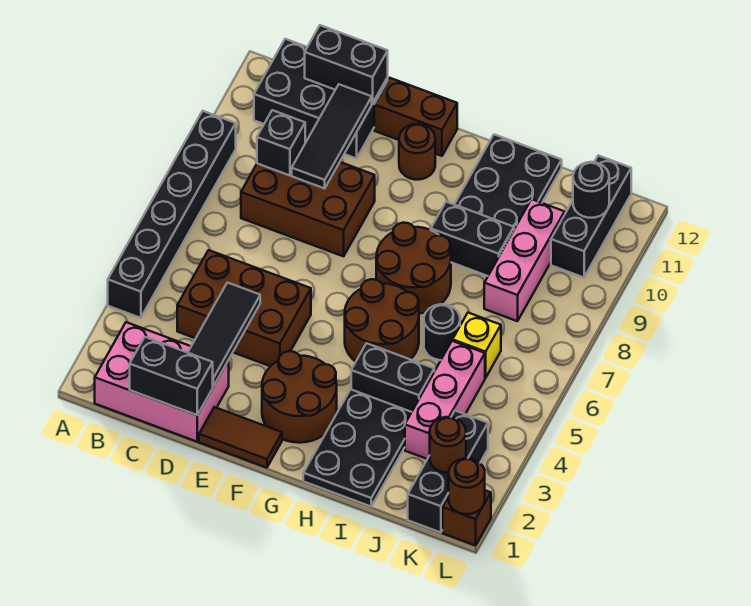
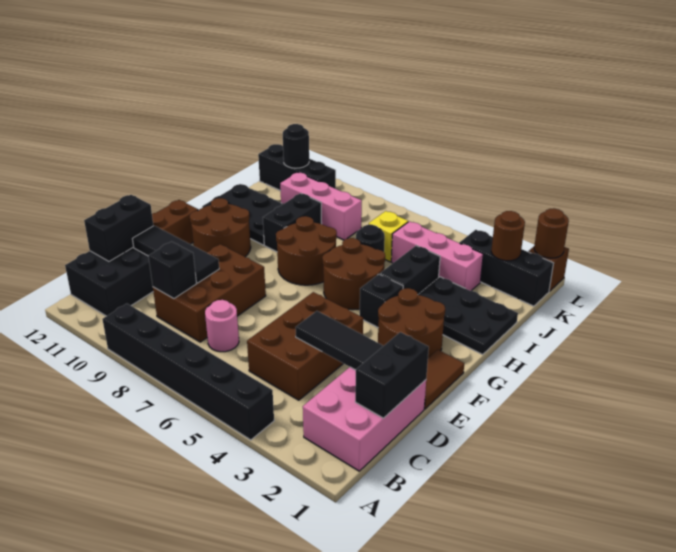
none -> pink 1x1 round brick [205,300,239,352]
brown 1x1 round brick [399,124,435,180] -> brown 2x2 round brick [190,198,251,257]
none -> black 1x1 brick [360,274,403,327]

